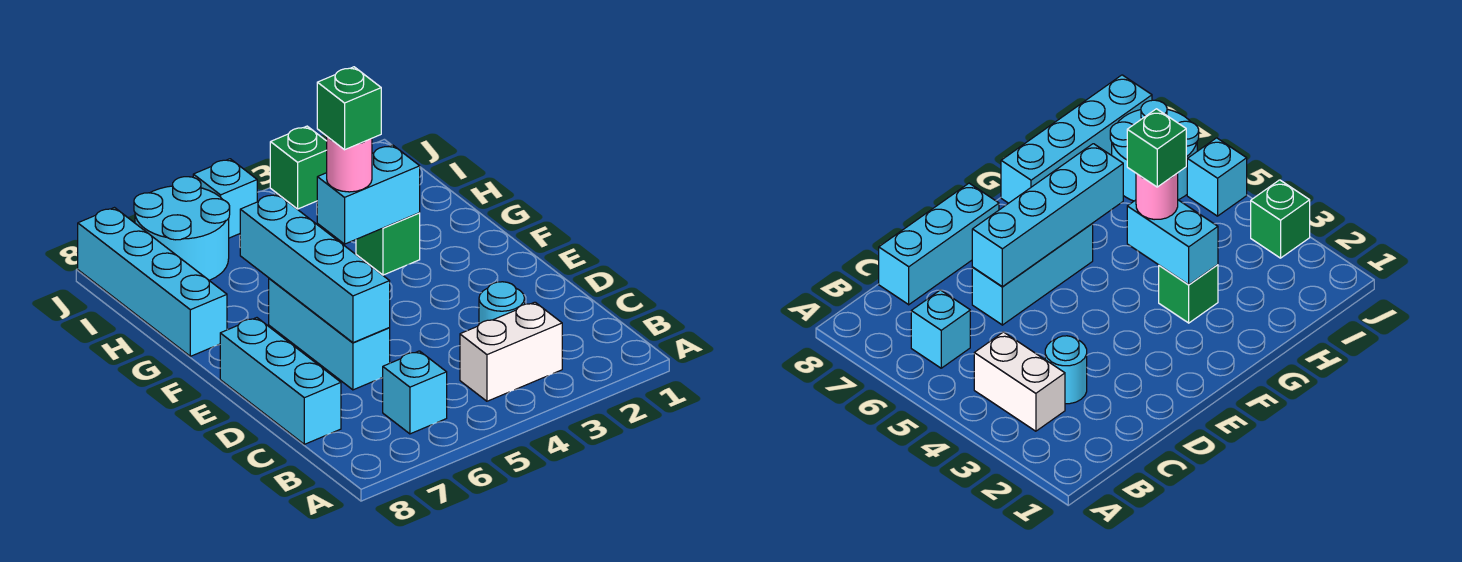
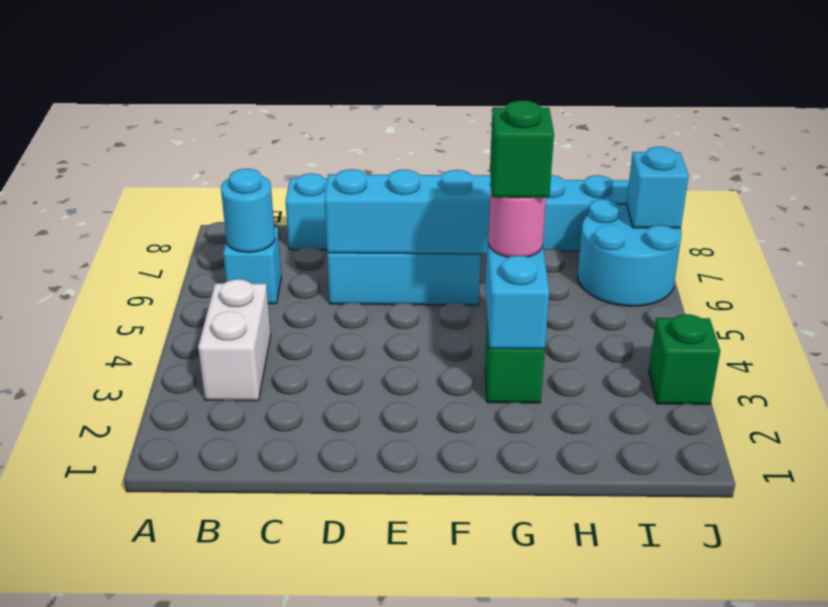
cyan 1x1 round brick [479,282,525,324] -> cyan 1x1 round brick moved to [221,169,275,252]
cyan 1x1 brick [193,159,257,238] -> cyan 1x1 brick moved to [627,147,689,228]

